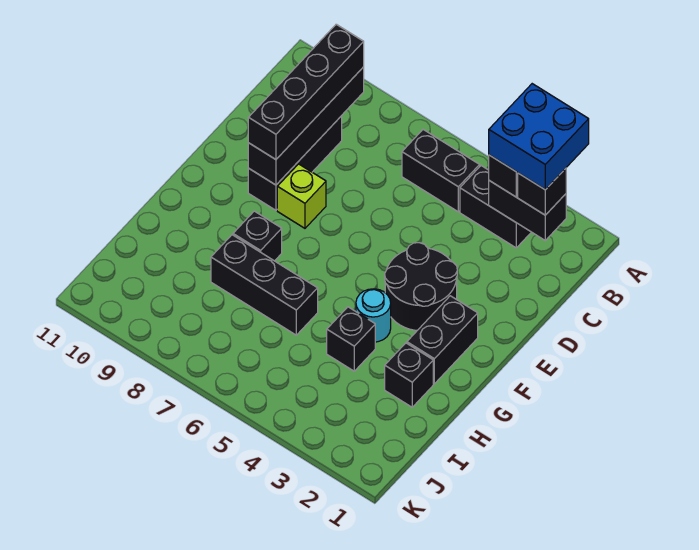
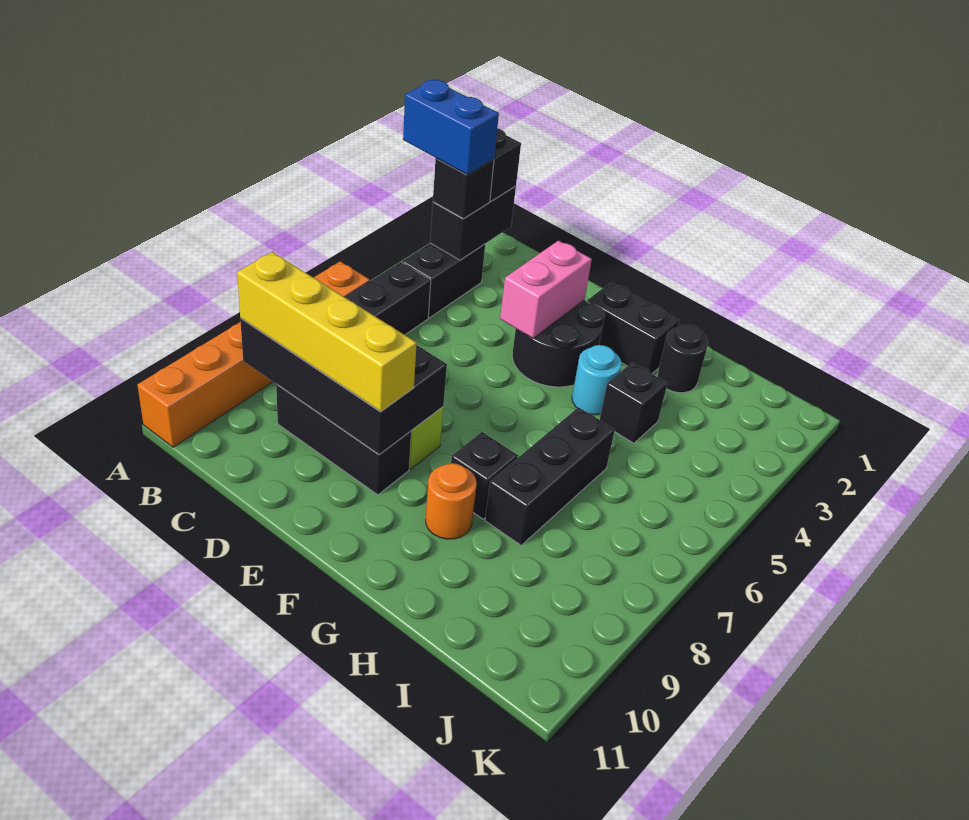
blue 2x2 brick [489,84,589,190] -> blue 1x2 brick [403,80,499,175]
none -> orange 1x6 brick [138,261,370,447]
black 1x4 brick [248,67,364,185] -> black 2x4 brick [240,318,447,455]
black 1x4 brick [248,24,364,159] -> yellow 1x4 brick [237,252,417,412]
none -> pink 1x2 brick [500,241,592,338]
none -> orange 1x1 round brick [426,463,477,539]
black 1x1 brick [385,343,433,407] -> black 1x1 round brick [657,325,708,393]

